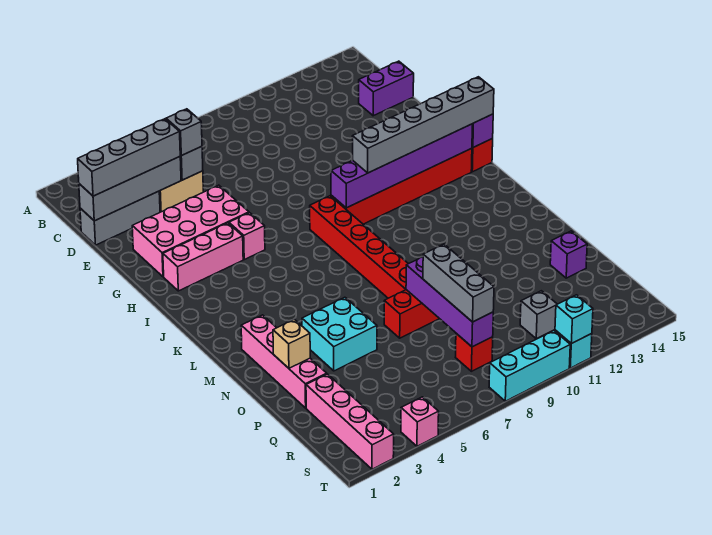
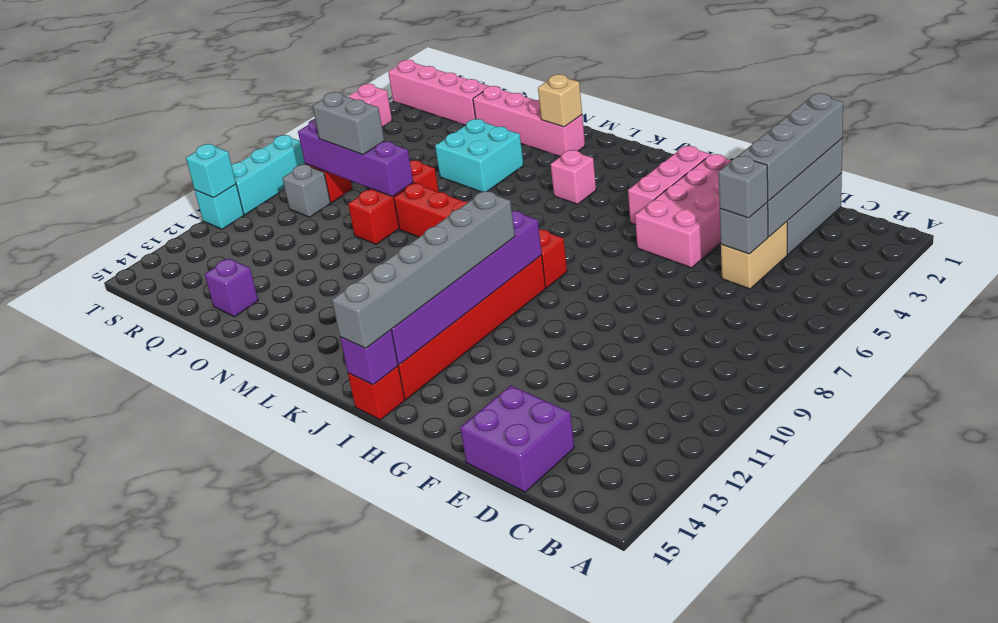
purple 1x2 brick [359,61,414,116] -> purple 2x2 brick [460,385,574,492]
pink 1x1 brick [229,213,265,260] -> pink 1x1 brick moved to [551,150,596,204]
tan 1x1 brick [273,319,310,368] -> tan 1x1 brick moved to [538,74,582,127]
grey 1x3 brick [423,244,494,322] -> grey 1x2 brick [313,92,384,155]
grey 1x1 brick [520,291,557,339] -> grey 1x1 brick moved to [282,164,331,217]

